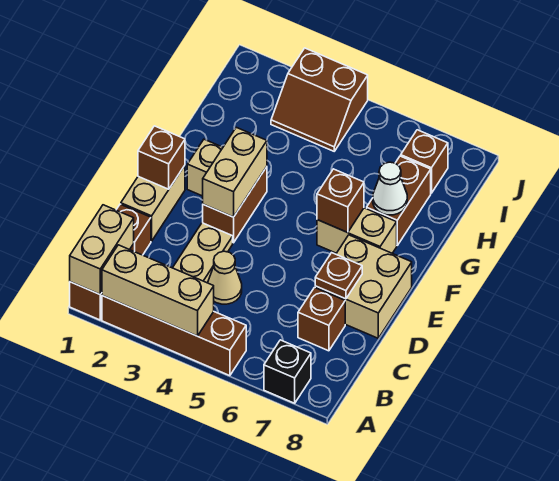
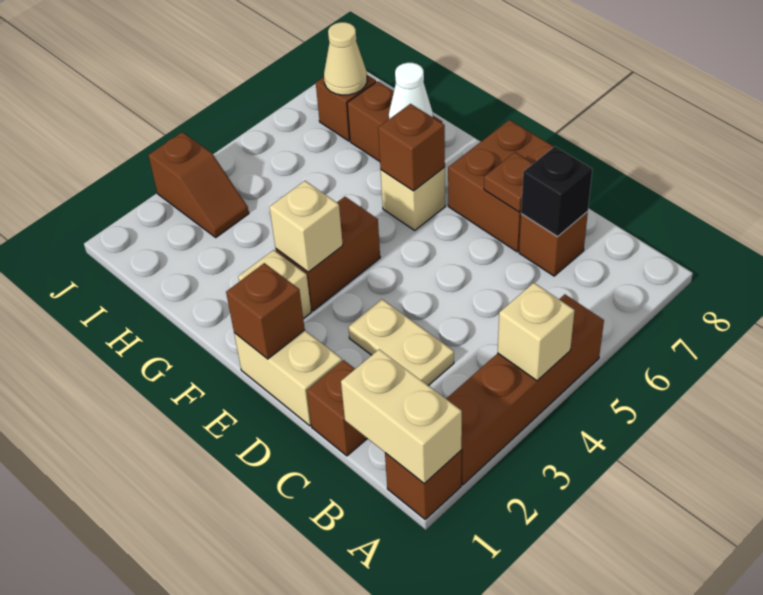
tan 1x3 brick [102,245,214,336] -> tan 1x1 brick [498,283,575,381]
black 1x1 brick [264,340,311,403] -> black 1x1 brick moved to [521,147,592,237]
tan 1x1 cone [208,251,242,304] -> tan 1x1 cone moved to [324,22,367,95]
tan 2x2 brick [315,235,412,338] -> brown 2x2 brick [448,120,554,252]
brown 1x2 brick [203,167,267,243] -> brown 1x2 brick turned to [276,197,380,311]
tan 1x2 brick [203,127,267,217] -> tan 1x1 brick [269,181,343,272]
tan 1x2 brick [317,208,397,253] -> tan 1x1 brick [381,167,445,230]
brown 2x2 slope [271,48,368,151] -> brown 1x2 slope [148,132,249,237]

